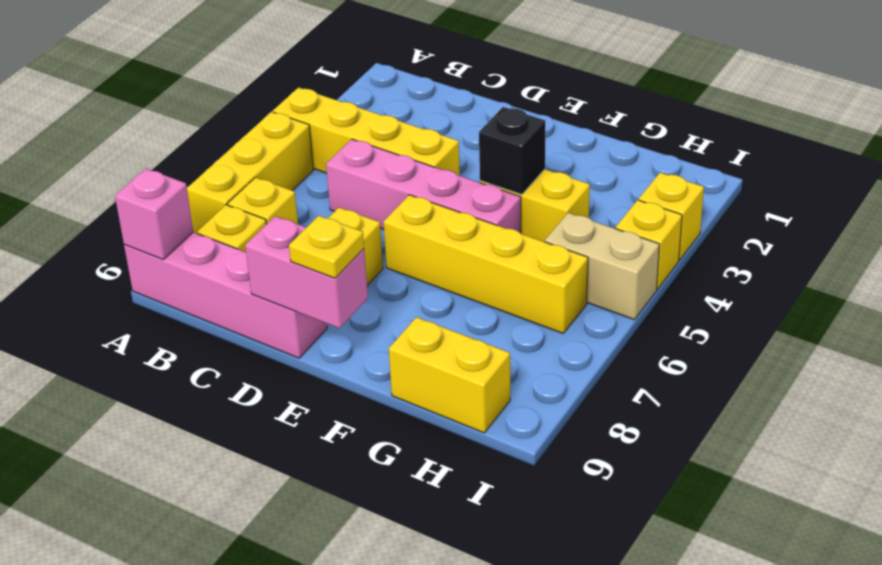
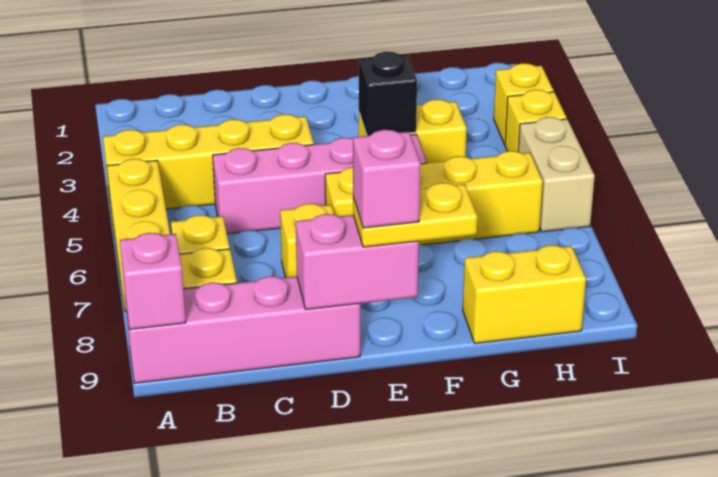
yellow 1x1 plate [289,216,364,278] -> yellow 1x2 plate [353,183,478,247]
none -> pink 1x1 brick [353,130,421,228]
tan 1x2 brick [545,213,659,320] -> tan 1x2 brick turned to [518,117,595,232]

